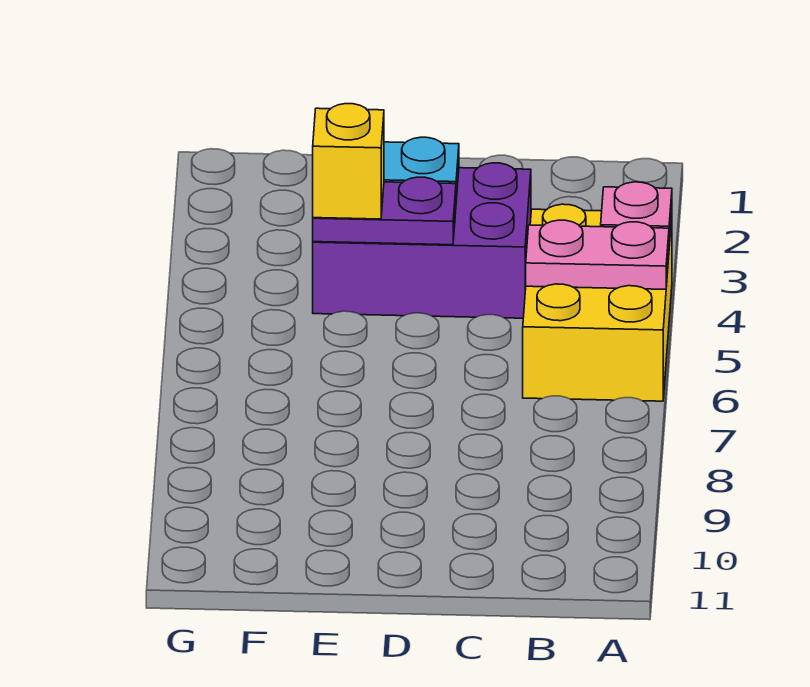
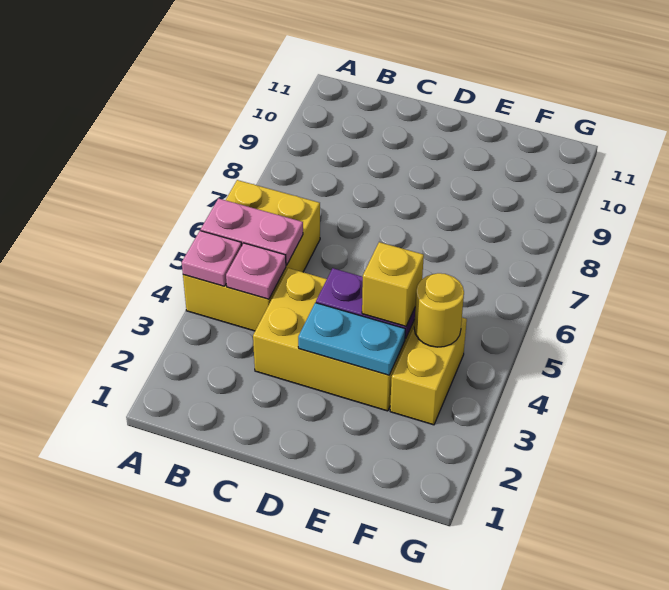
none -> pink 1x1 plate [226,243,286,299]
purple 2x3 brick [313,163,531,318] -> yellow 2x3 brick [253,268,415,411]
none -> yellow 1x2 brick [390,318,467,425]
none -> yellow 1x1 round brick [414,273,464,347]

